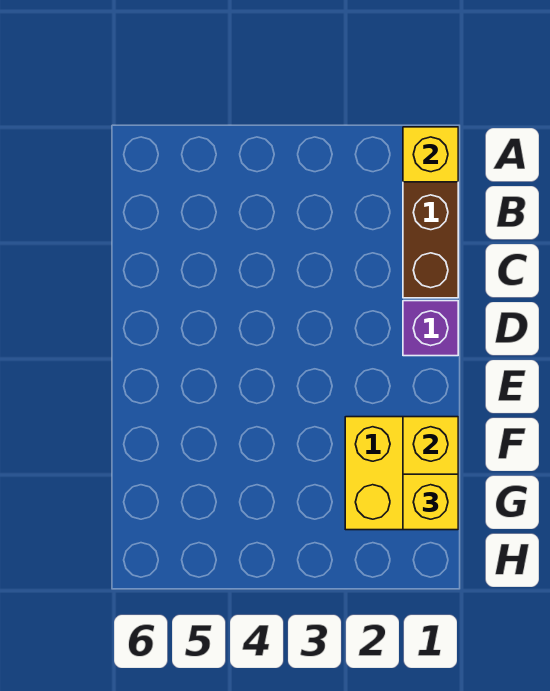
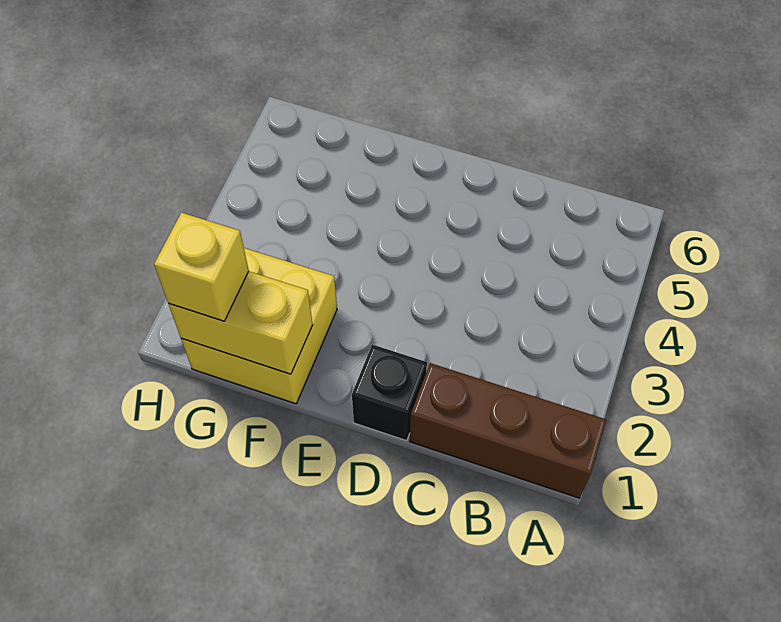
yellow 1x1 brick [403,127,458,182] -> none
purple 1x1 brick [403,301,458,356] -> black 1x1 brick [352,345,427,441]

